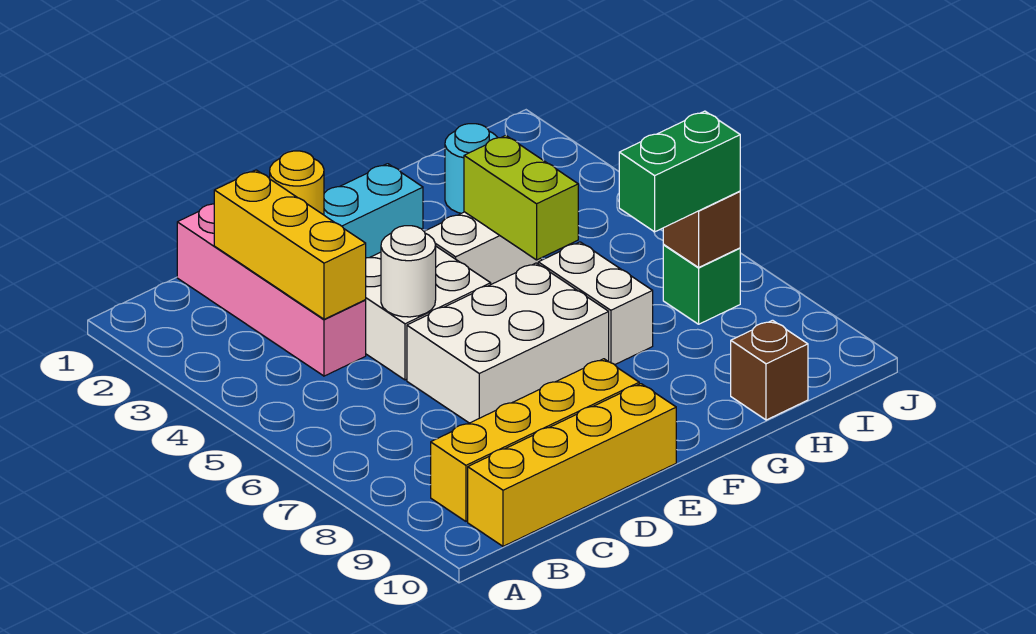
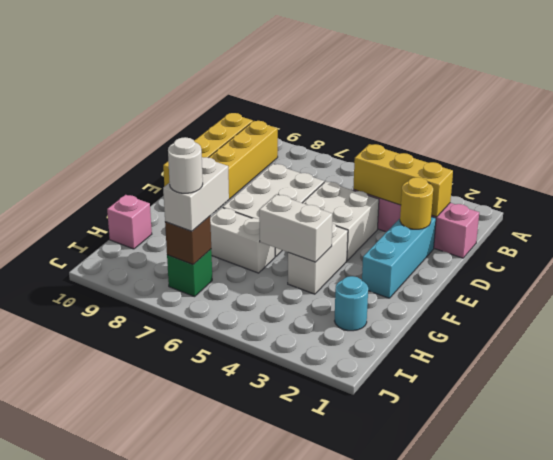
white 1x1 round brick [381,226,436,317] -> white 1x1 round brick moved to [168,137,203,193]
lime 1x2 brick [464,135,578,260] -> white 1x2 brick [259,194,332,262]
green 1x2 brick [619,111,740,232] -> white 1x2 brick [163,157,229,231]
brown 1x1 brick [731,320,808,420] -> pink 1x1 brick [107,195,152,249]

